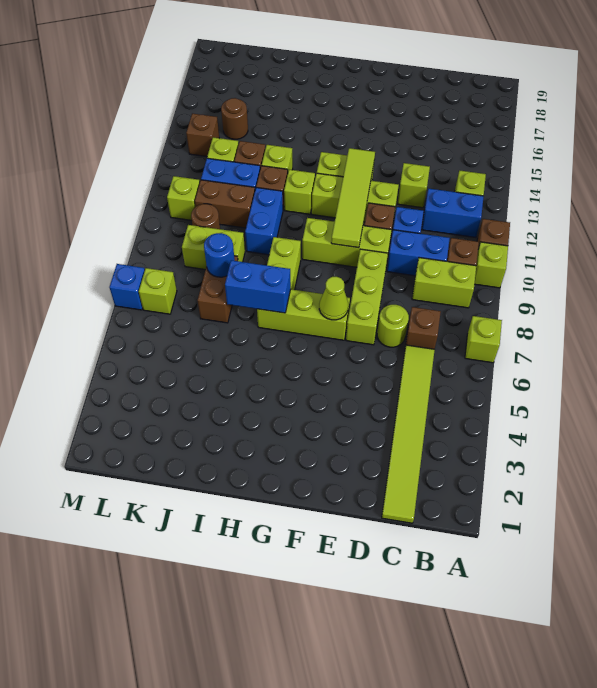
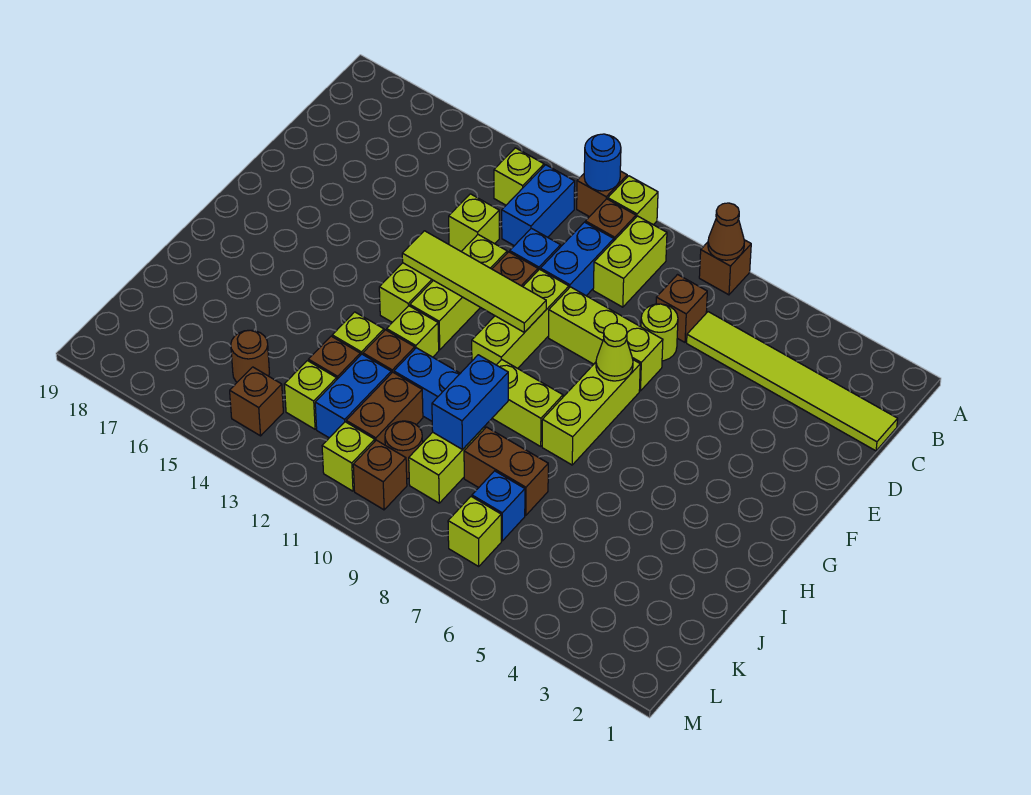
lime 1x1 brick [465,316,502,363] -> brown 1x1 brick [699,240,751,295]
none -> brown 1x1 cone [708,203,745,260]
blue 1x2 brick [225,260,291,313] -> blue 1x2 brick moved to [432,355,508,450]
blue 1x1 round brick [204,233,235,277] -> blue 1x1 round brick moved to [584,134,621,191]
none -> brown 1x1 brick [353,440,407,510]
blue 1x1 brick [109,264,145,310] -> blue 1x1 brick moved to [472,471,525,541]

